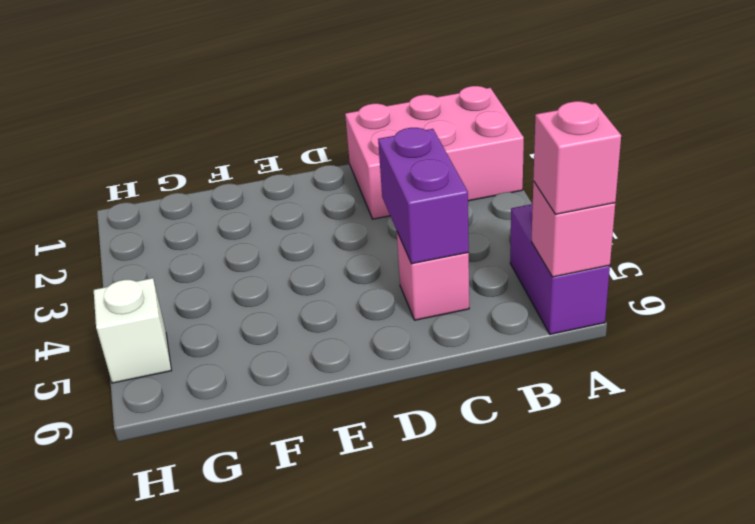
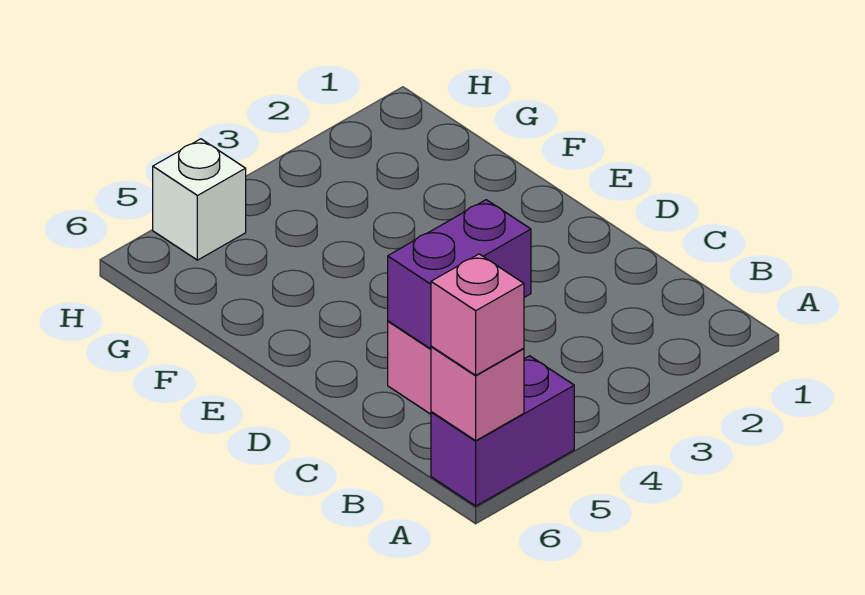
pink 2x3 brick [345,86,524,219] -> none

